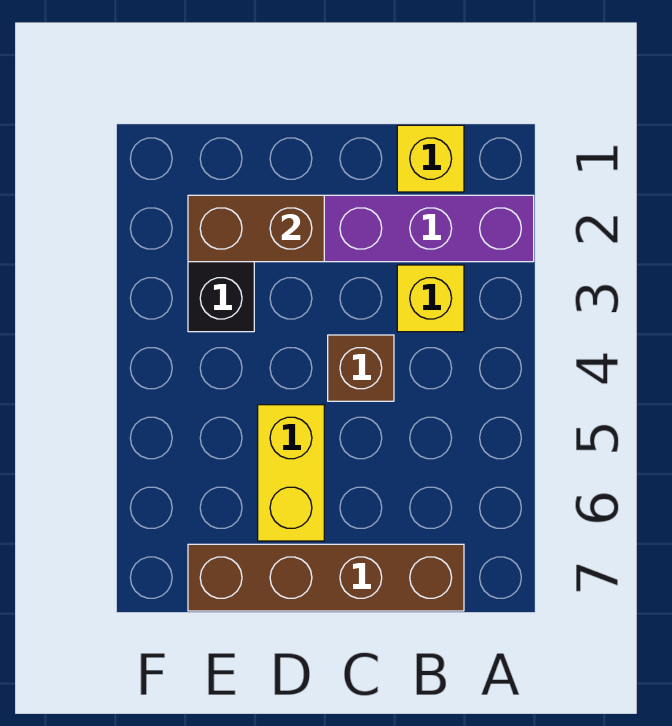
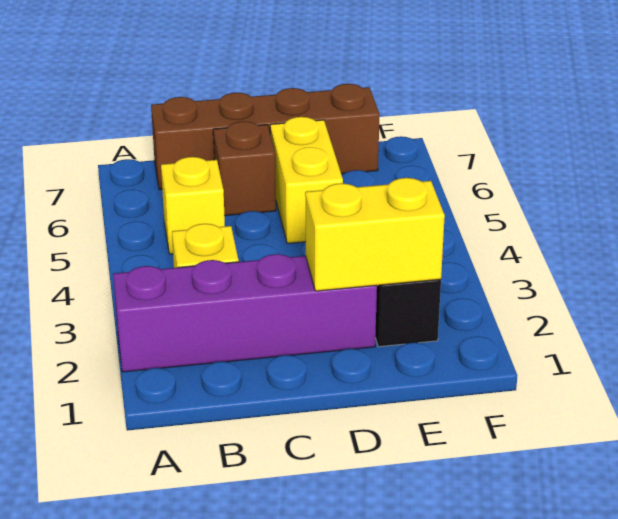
yellow 1x1 brick [397,125,464,192] -> yellow 1x1 brick moved to [161,157,225,254]
brown 1x1 brick [328,335,394,401] -> brown 1x1 brick moved to [213,121,276,216]
brown 1x2 brick [188,195,324,262] -> yellow 1x2 brick [305,178,445,291]

